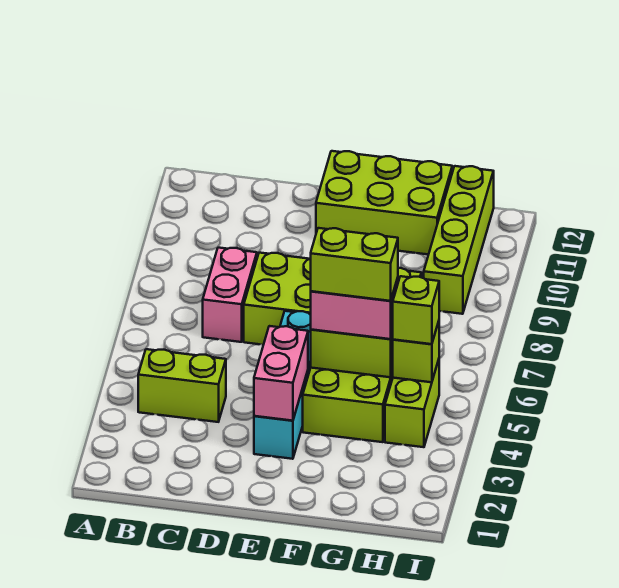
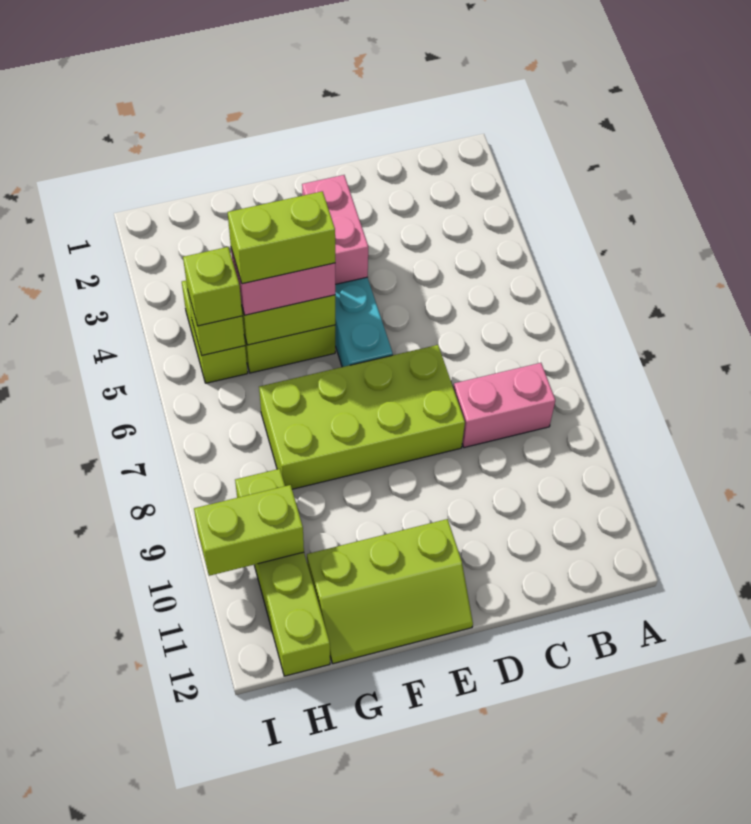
lime 1x2 brick [138,349,226,422] -> lime 1x2 brick moved to [194,485,304,576]
pink 1x2 brick [203,248,257,342] -> pink 1x2 brick turned to [453,363,555,448]
lime 2x3 brick [316,151,452,255] -> lime 2x3 slope [307,519,473,664]

